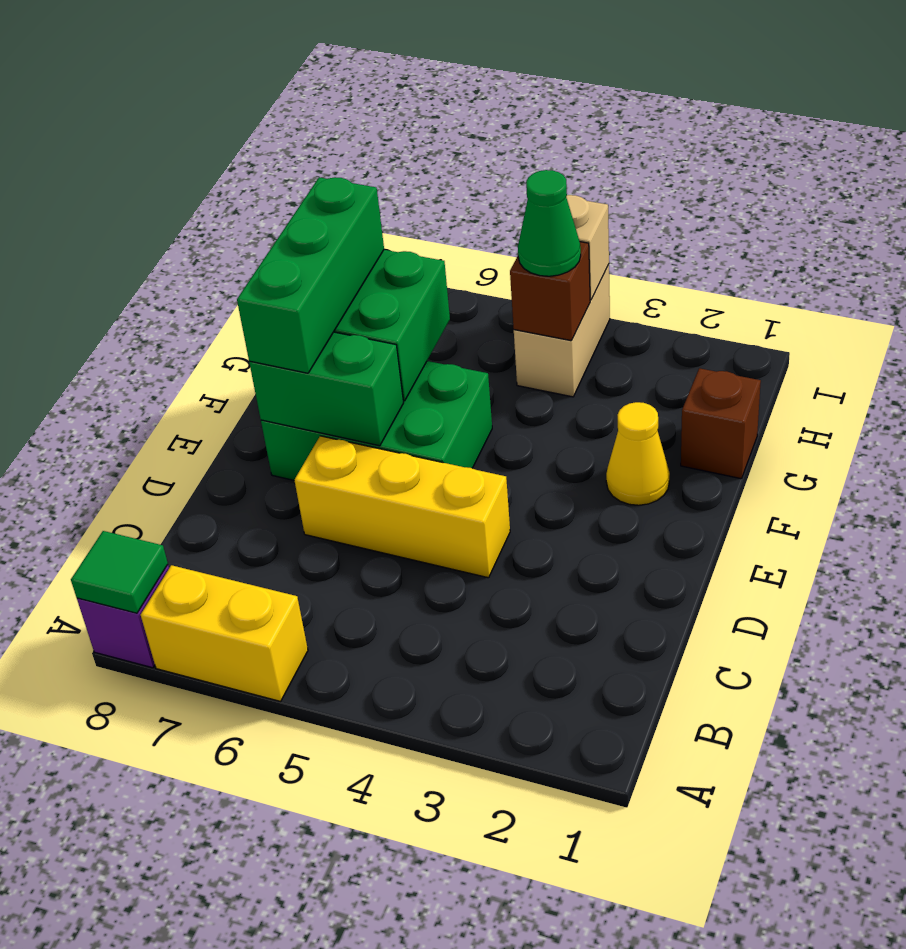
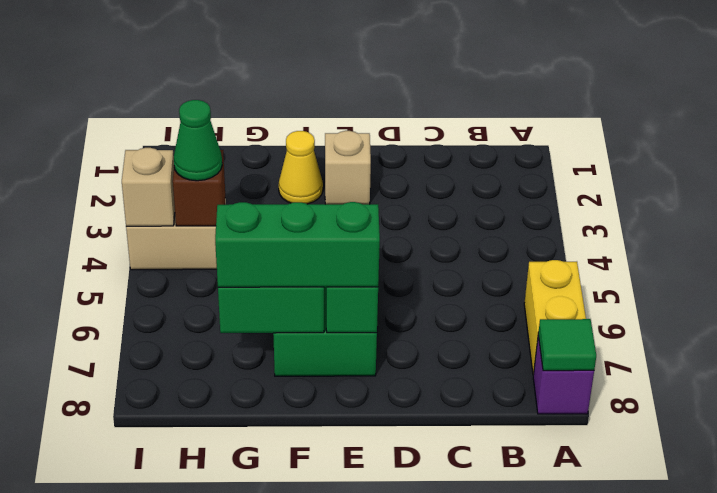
yellow 1x3 brick [294,436,510,578] -> none
none -> tan 1x1 brick [325,131,371,204]
brown 1x1 brick [681,368,761,479] -> none

